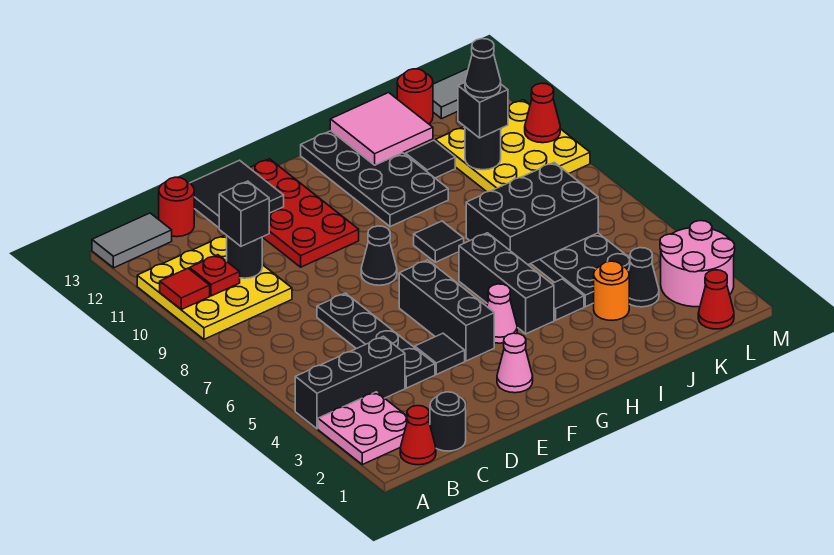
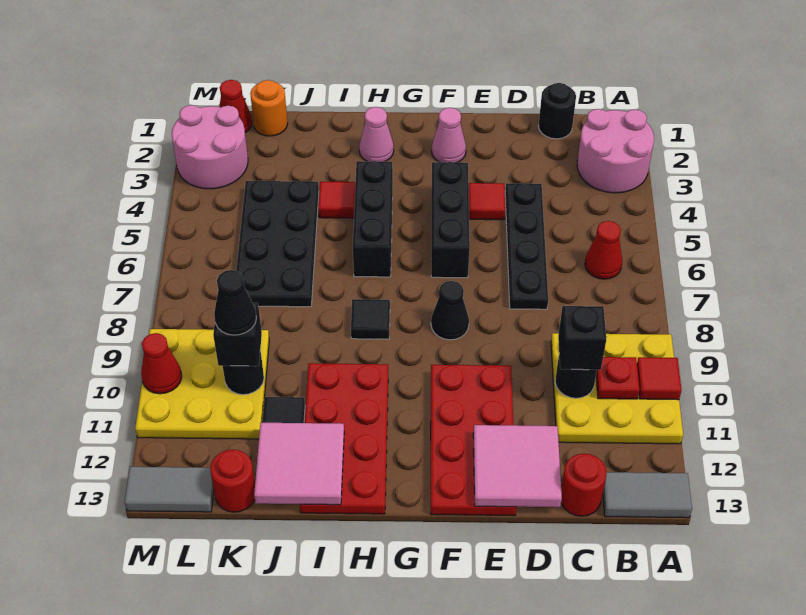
pink 2x2 plate [318,392,407,464] -> pink 2x2 round brick [577,109,654,193]
black 1x3 brick [295,336,405,429] -> none
red 1x1 cone [400,406,436,465] -> red 1x1 cone moved to [585,221,622,279]
black 2x2 tile [190,160,284,228] -> pink 2x2 tile [473,425,562,507]
black 1x1 tile [415,333,465,374] -> red 1x1 tile [469,183,505,220]
pink 1x1 cone [487,284,517,343] -> pink 1x1 cone moved to [359,107,394,162]
black 2x4 plate [301,131,448,227] -> red 2x4 plate [299,363,388,514]
black 1x1 tile [552,279,584,320] -> red 1x1 tile [318,182,355,218]
black 2x3 brick [466,162,598,264] -> none
orange 1x1 round brick [594,261,629,320] -> orange 1x1 round brick moved to [250,80,288,136]
black 1x1 cone [628,248,659,307] -> none

